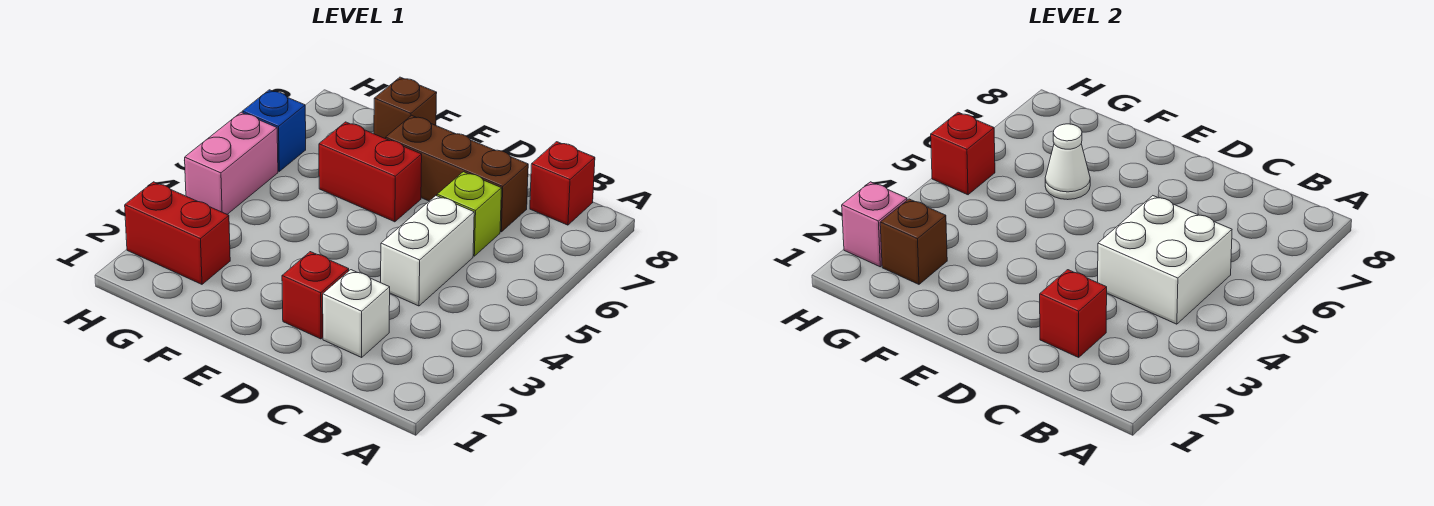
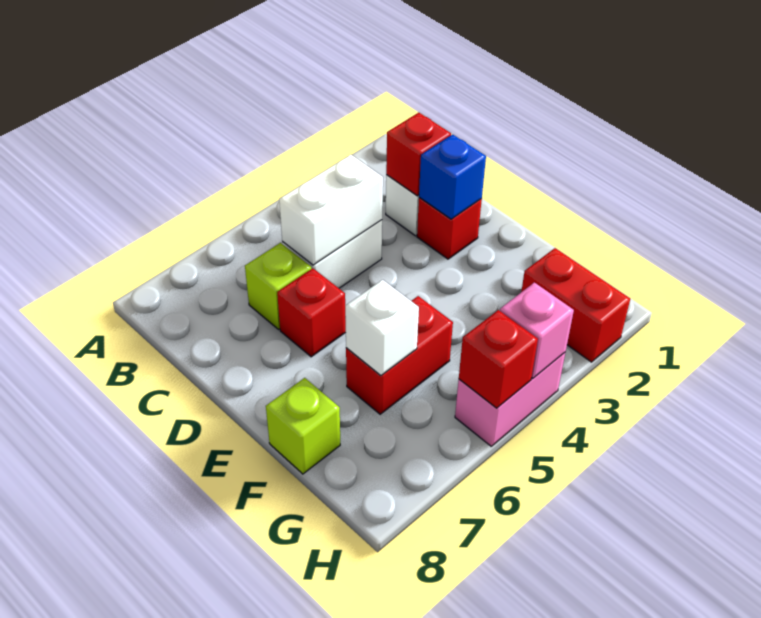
white 2x2 brick [1098,196,1232,324] -> white 1x2 brick [279,155,383,265]
red 1x1 brick [530,142,595,225] -> red 1x1 brick moved to [277,268,346,357]
brown 1x3 brick [386,115,528,232] -> none
red 1x2 brick [319,122,422,222] -> red 1x2 brick turned to [346,296,453,414]
white 1x1 cone [1045,124,1090,200] -> white 1x1 brick [345,280,419,376]
brown 1x1 brick [374,77,437,139] -> lime 1x1 brick [266,378,340,474]
brown 1x1 brick [880,199,947,284] -> none
pink 1x1 brick [842,182,907,267] -> pink 1x1 brick moved to [500,283,574,378]
blue 1x1 brick [242,90,306,171] -> blue 1x1 brick moved to [419,134,486,219]

